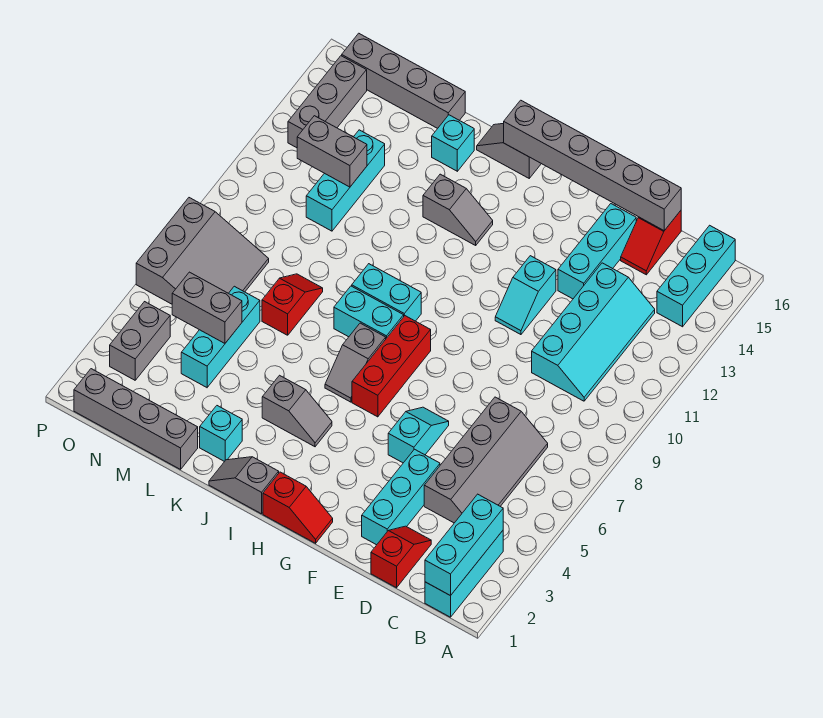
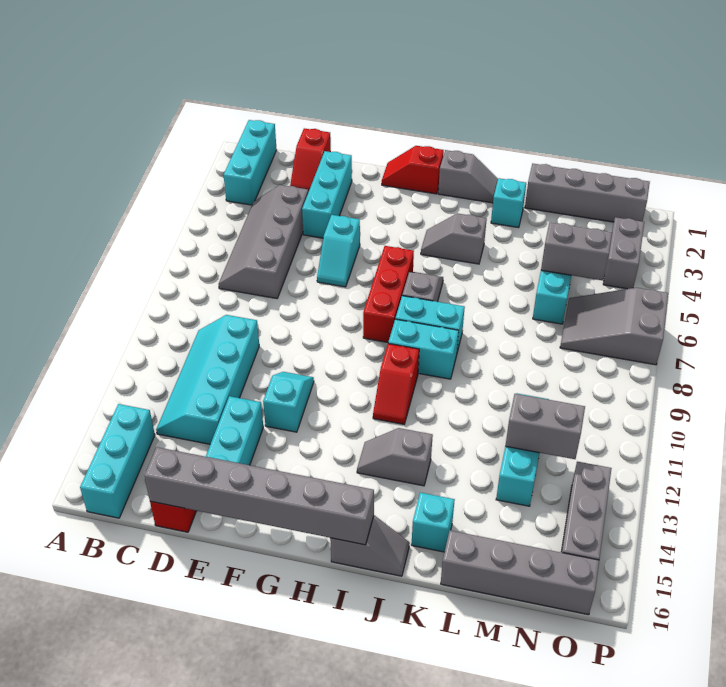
cyan 1x3 brick [425,494,503,596] -> none
red 1x2 slope [262,274,323,335] -> red 1x2 slope moved to [373,344,419,424]
grey 3x3 slope [136,198,269,304] -> grey 2x3 slope [560,288,668,365]

